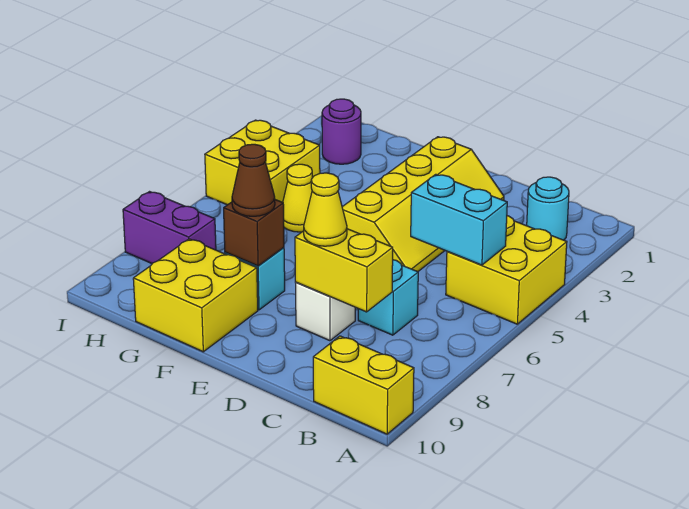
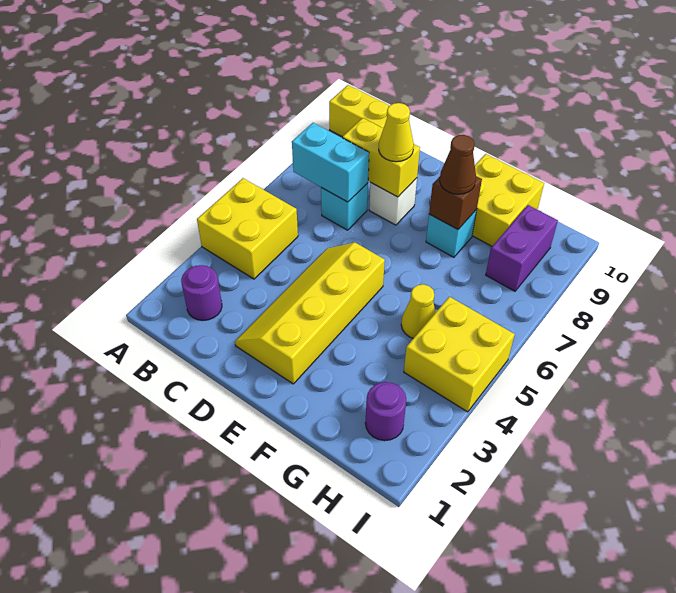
cyan 1x1 round brick [527,177,569,240] -> purple 1x1 round brick [181,265,222,321]
cyan 1x2 brick [411,174,507,265] -> cyan 1x2 brick moved to [292,123,369,202]
purple 1x2 brick [123,192,216,263] -> purple 1x2 brick turned to [486,205,558,291]

